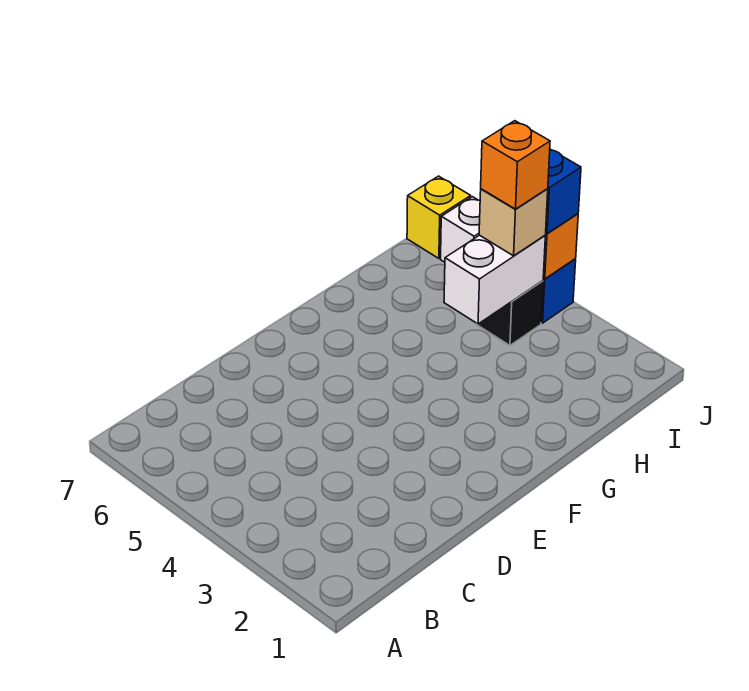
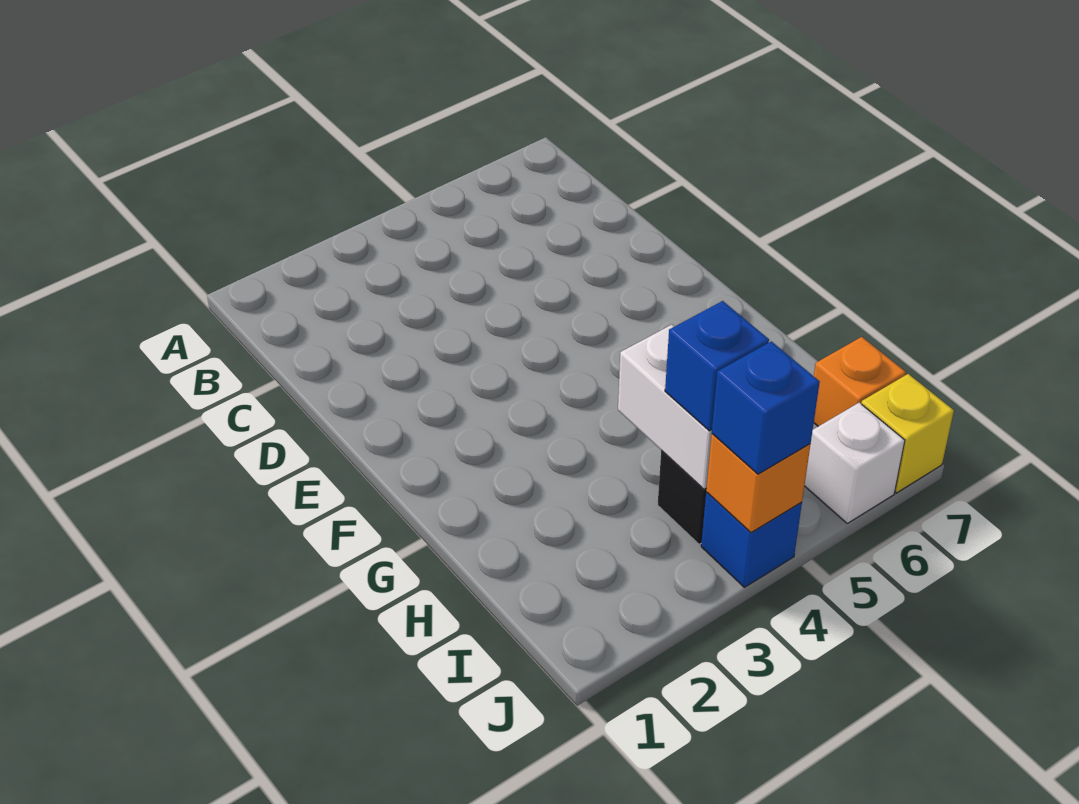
tan 1x1 brick [479,189,548,256] -> blue 1x1 brick [665,301,769,431]
orange 1x1 brick [481,121,550,209] -> orange 1x1 brick moved to [814,337,906,426]

